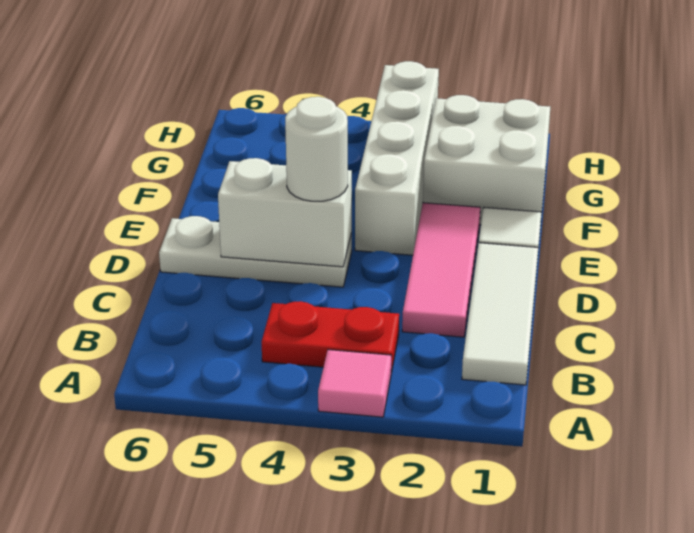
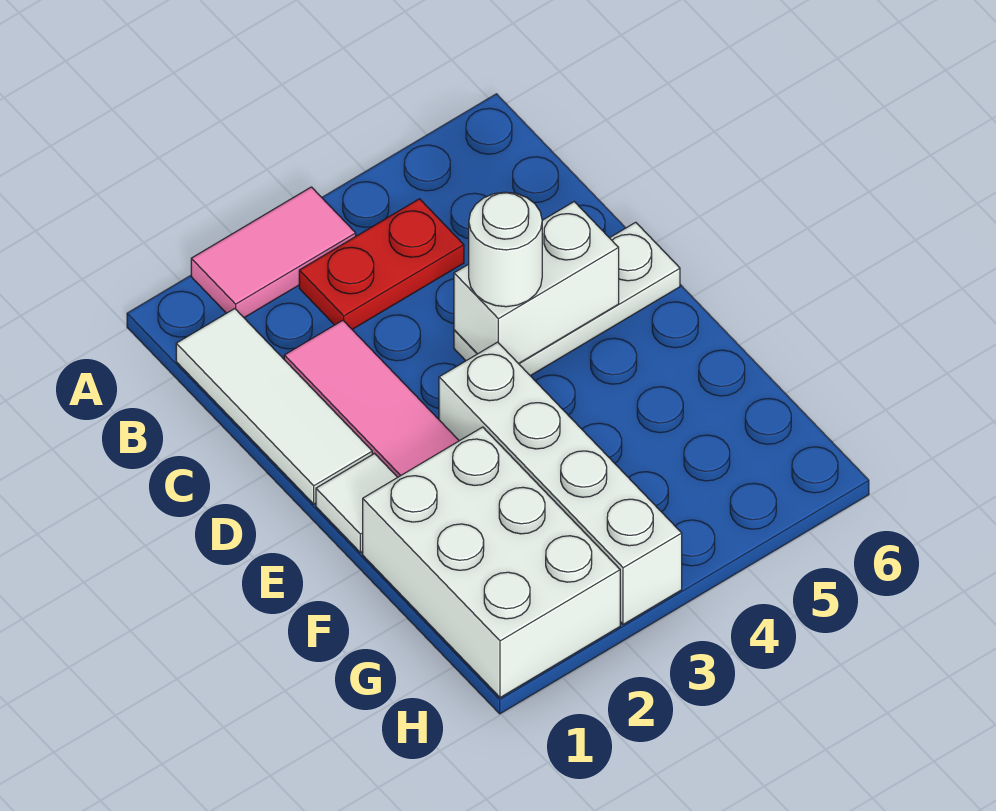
pink 1x1 tile [318,350,392,417] -> pink 1x2 tile [191,187,356,318]
white 2x2 brick [423,95,550,225] -> white 2x3 brick [363,427,620,698]

